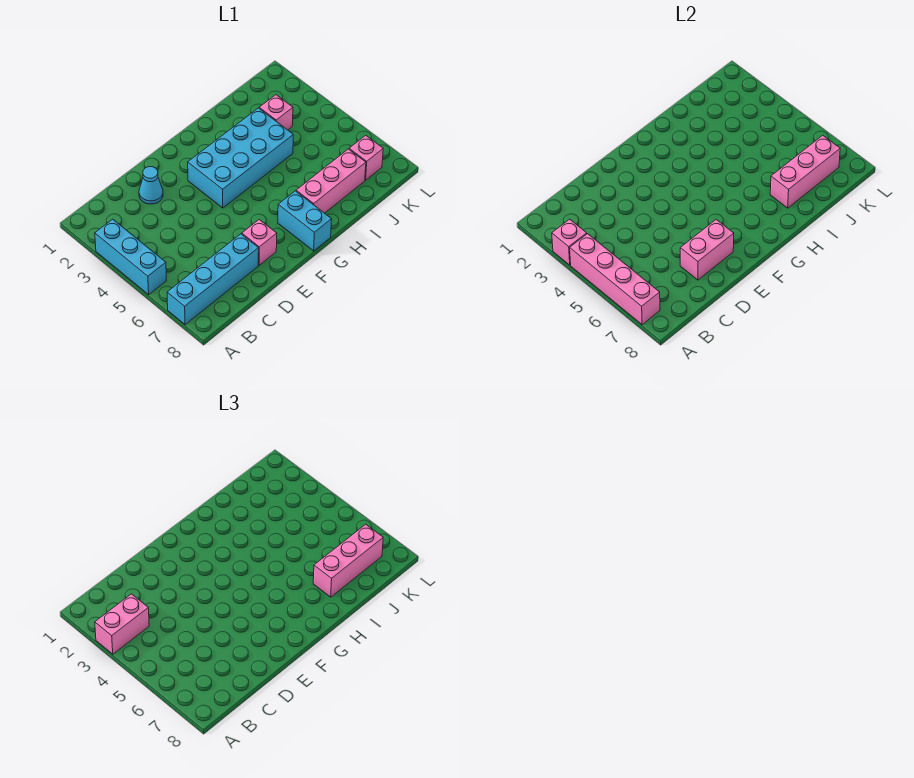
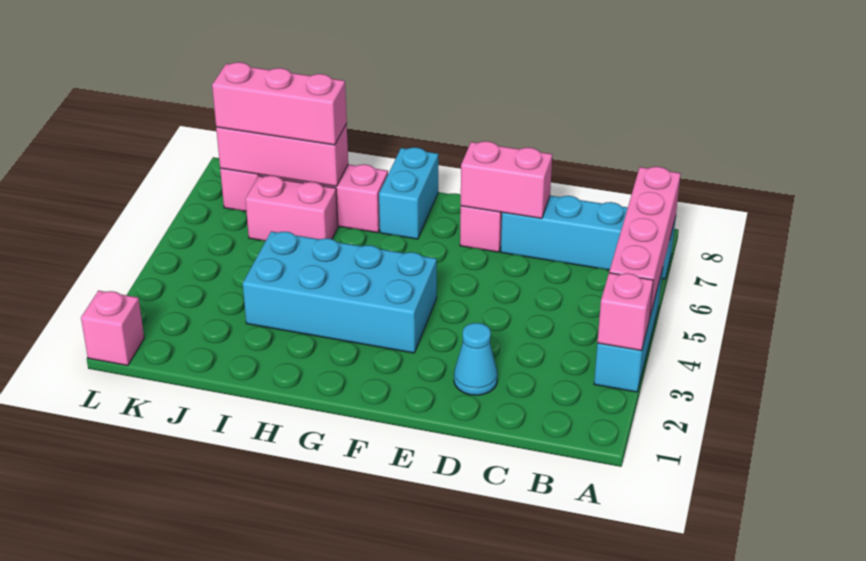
pink 1x2 brick [95,594,149,654] -> pink 1x2 brick moved to [245,176,338,241]
pink 1x1 brick [259,95,293,130] -> pink 1x1 brick moved to [81,291,144,366]

